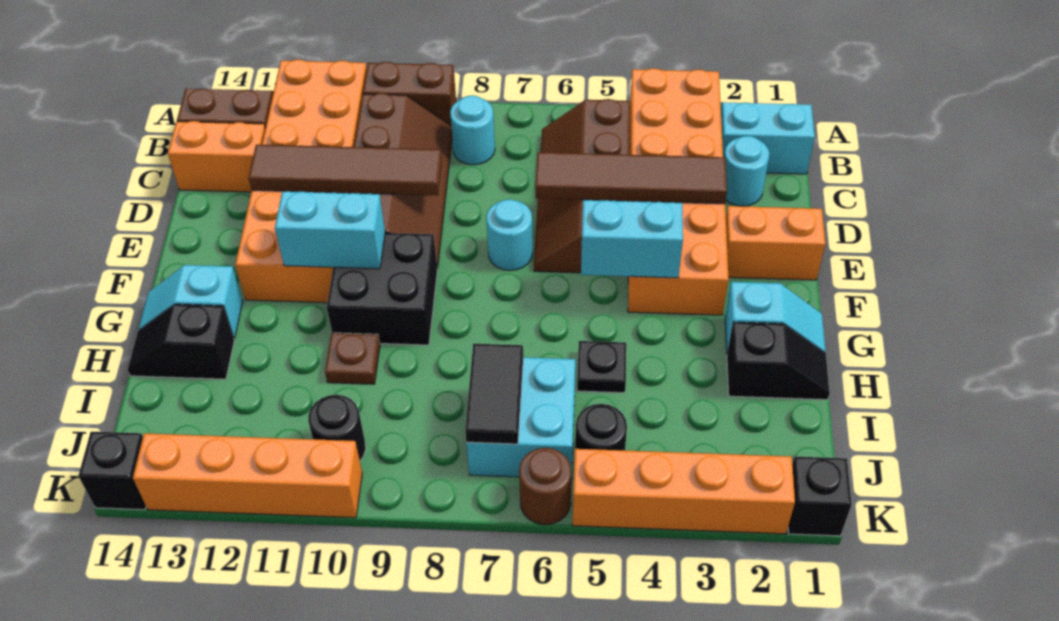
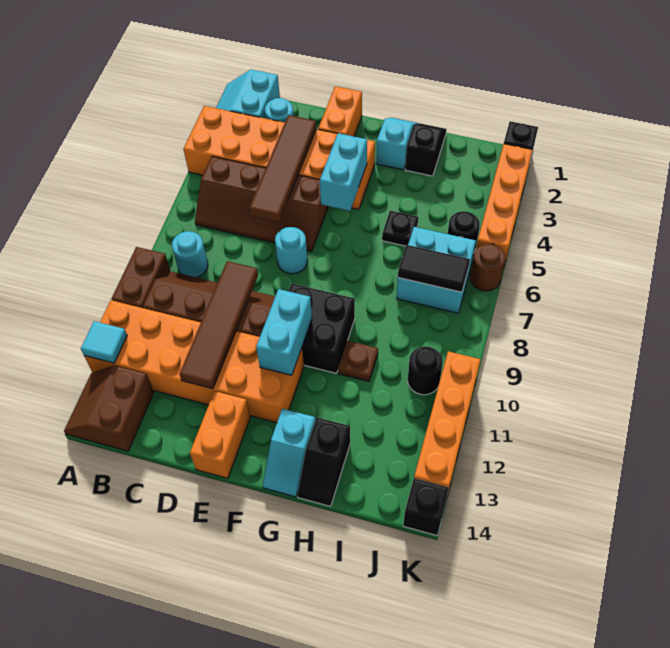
none -> cyan 1x1 tile [81,321,127,363]
orange 1x2 brick [168,121,265,192] -> orange 1x2 brick moved to [190,391,250,478]

